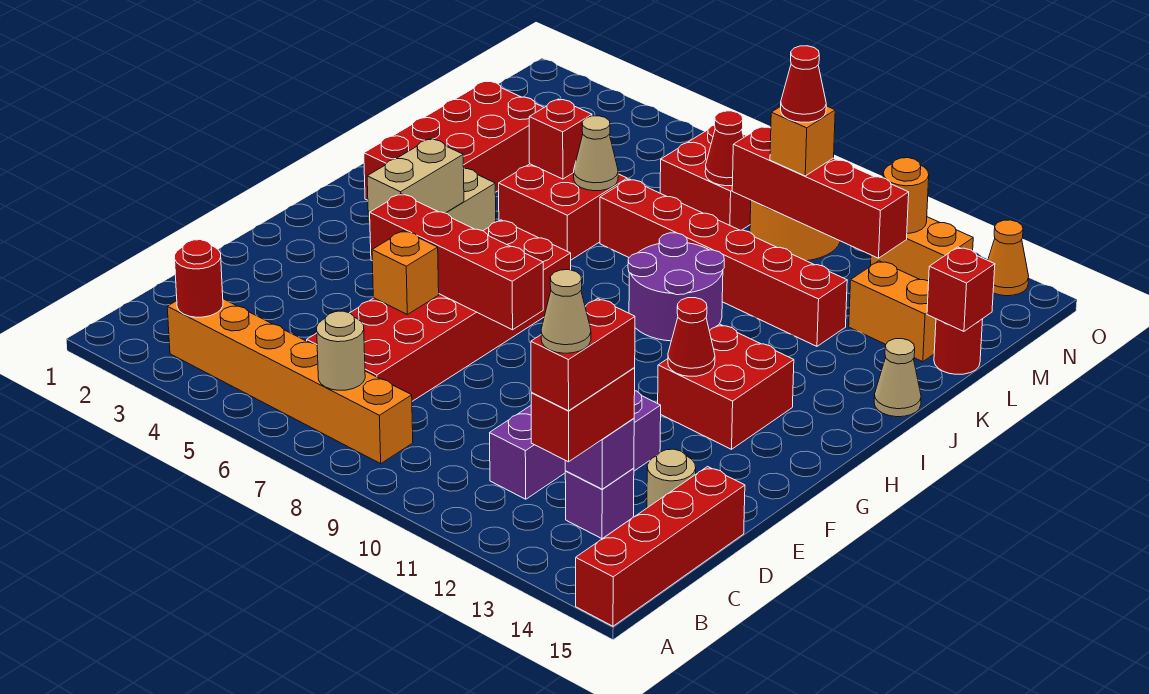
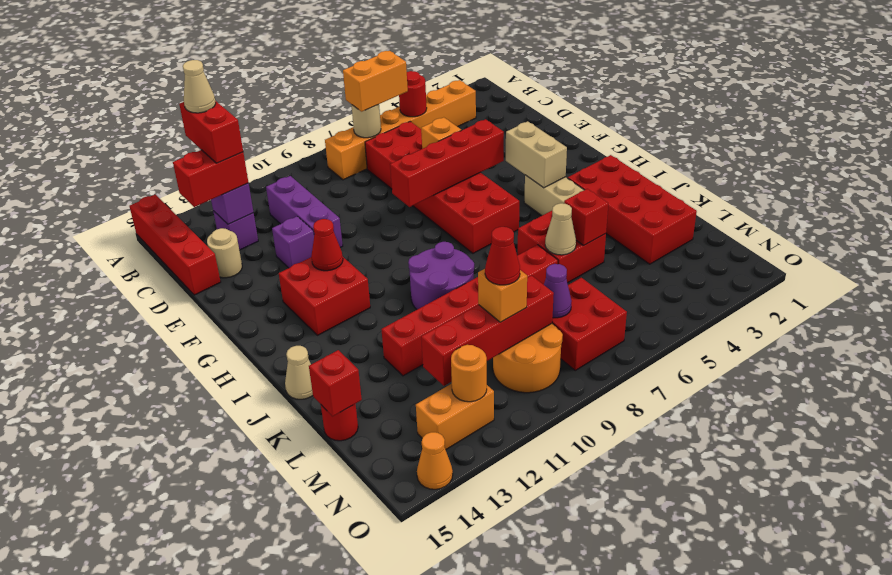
red 1x1 round brick [175,240,223,317] -> red 1x1 round brick moved to [399,71,427,117]
red 1x2 brick [531,368,635,462] -> red 1x2 brick turned to [173,150,249,207]
orange 1x2 brick [849,261,936,362] -> orange 1x2 brick moved to [343,51,408,112]
red 1x1 cone [705,111,744,186] -> purple 1x1 cone [544,264,571,318]

